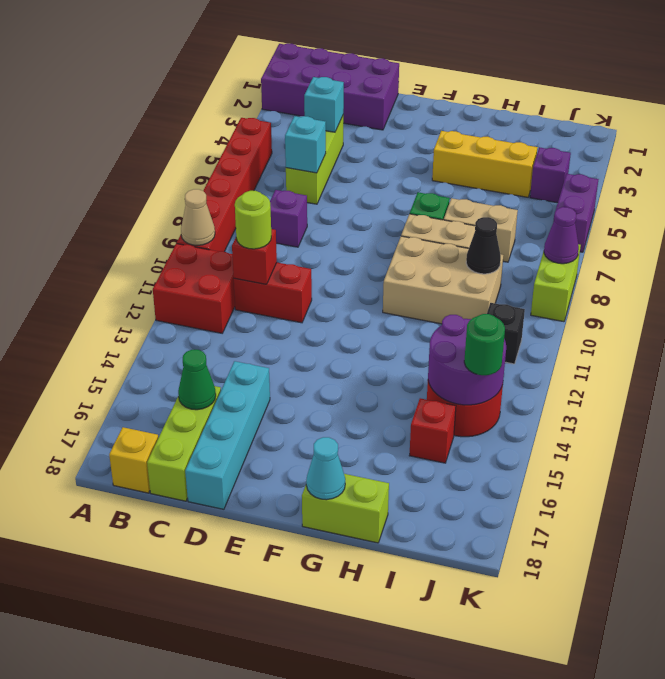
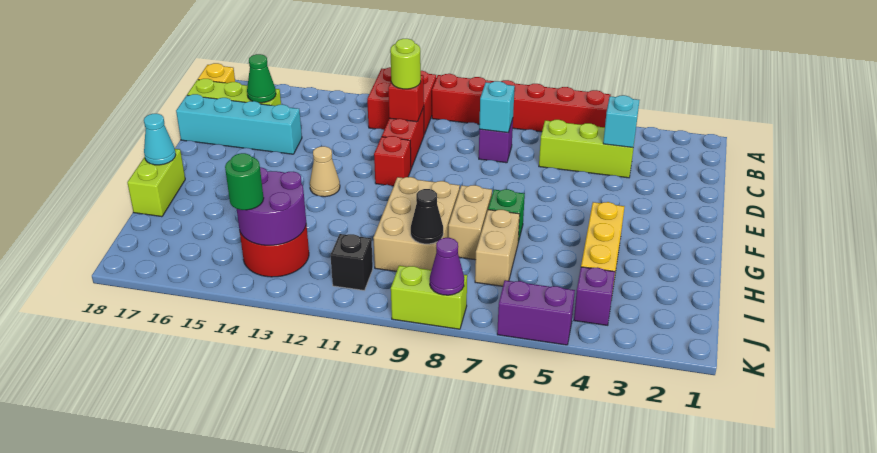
purple 2x4 brick [261,43,399,130] -> none
tan 1x1 cone [181,189,215,245] -> tan 1x1 cone moved to [310,146,340,197]
cyan 1x1 brick [285,116,326,173] -> cyan 1x1 brick moved to [479,81,515,133]
red 1x1 brick [409,398,456,463] -> red 1x1 brick moved to [374,136,411,186]

